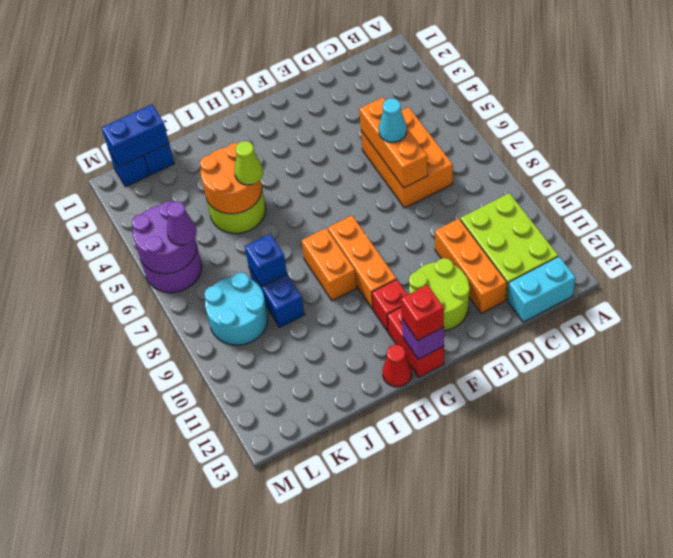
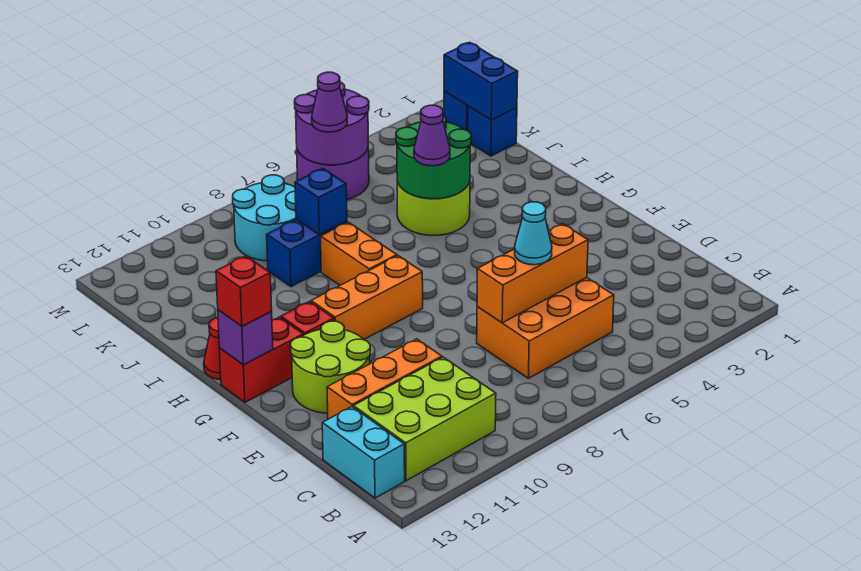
orange 1x2 brick [302,228,357,301] -> orange 1x2 brick turned to [321,222,397,285]
orange 2x2 round brick [200,143,262,214] -> green 2x2 round brick [396,115,471,199]
lime 1x1 cone [235,141,263,185] -> purple 1x1 cone [414,105,450,166]

